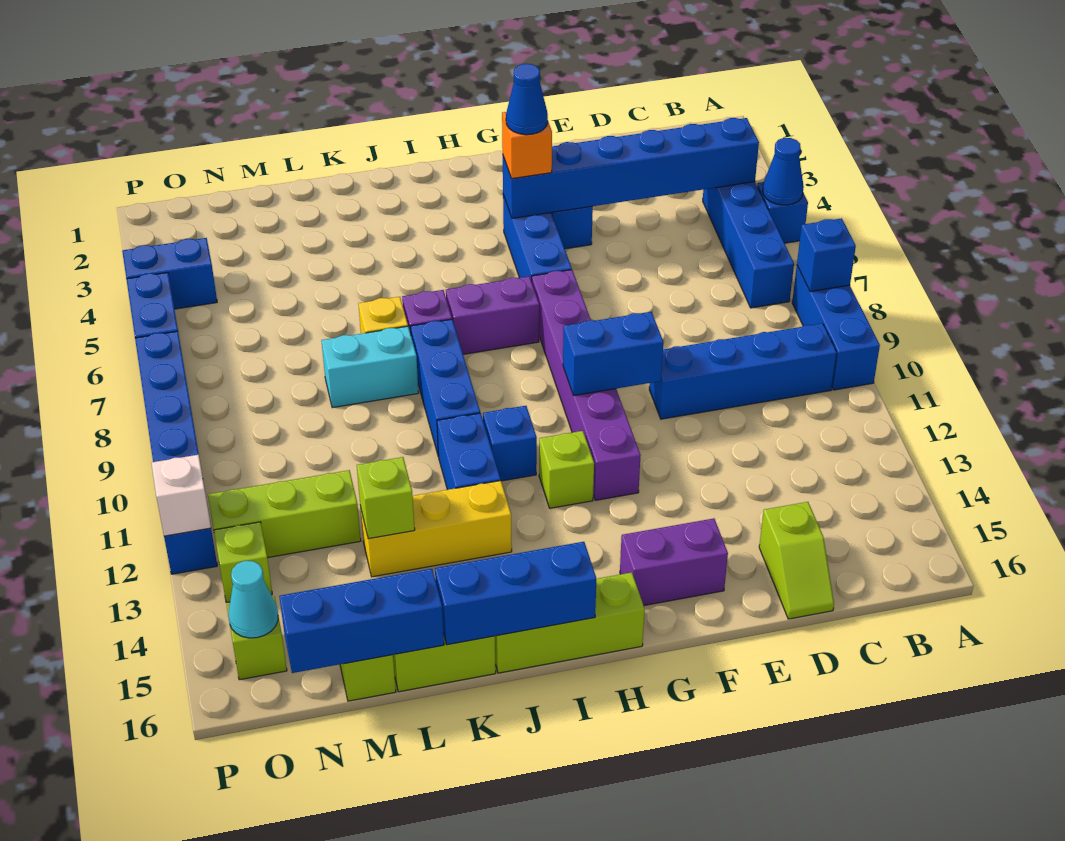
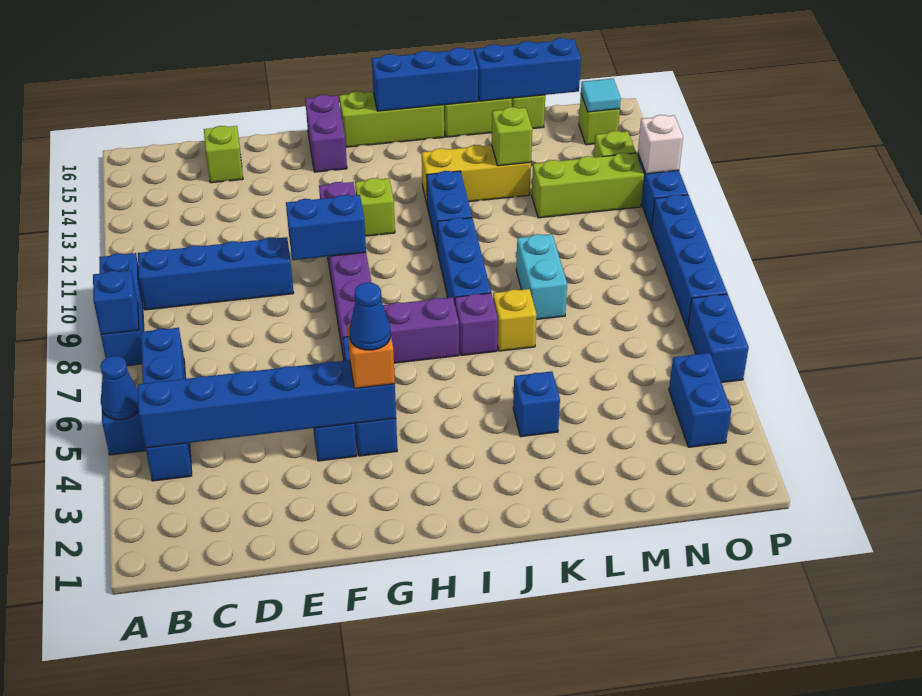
purple 1x2 brick [620,518,728,605] -> purple 1x2 brick turned to [305,95,347,172]
blue 1x1 brick [483,406,537,481] -> blue 1x1 brick moved to [513,371,560,437]
cyan 1x2 brick [321,326,419,408] -> cyan 1x2 brick turned to [516,234,567,319]
blue 1x2 brick [122,238,217,309] -> blue 1x2 brick turned to [669,353,731,447]
cyan 1x1 cone [228,561,278,638] -> cyan 1x1 tile [581,79,621,112]

